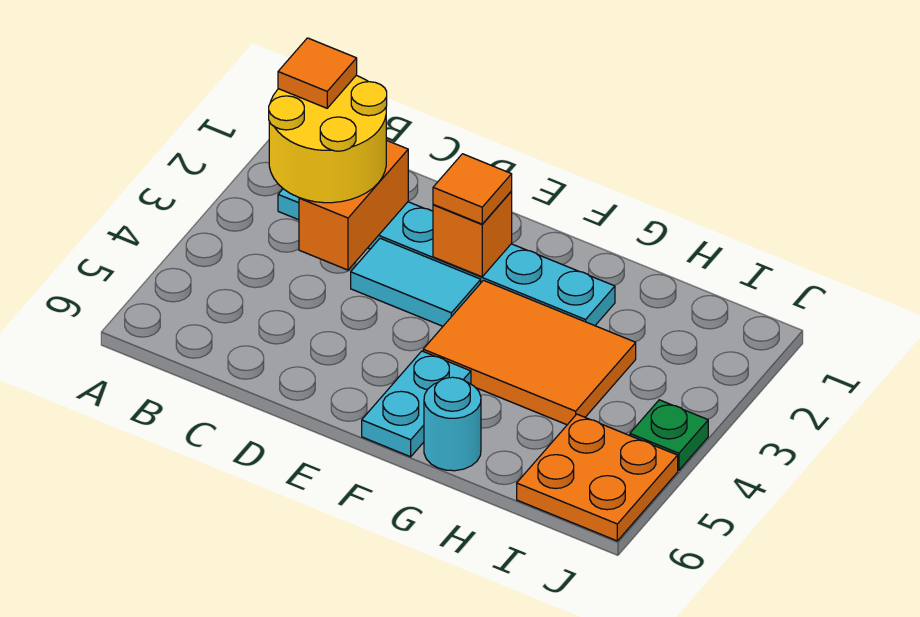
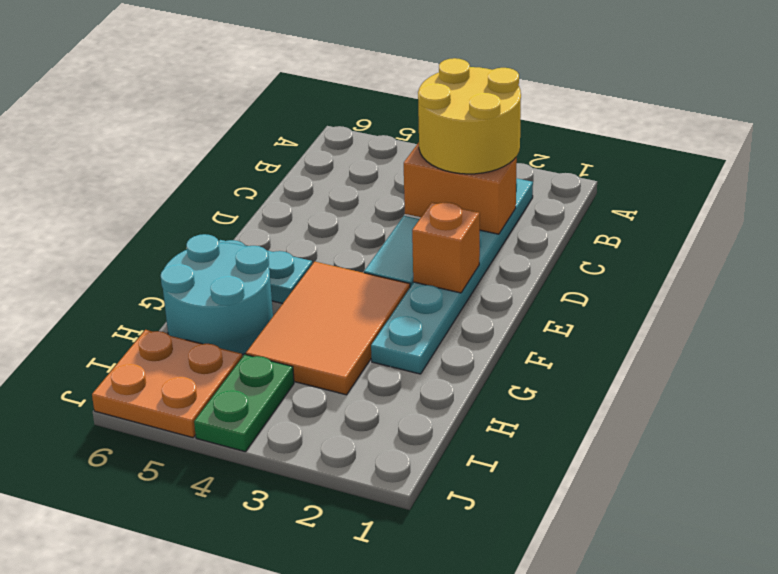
orange 1x1 tile [278,38,357,108] -> none
orange 1x1 tile [433,154,512,224] -> none
cyan 1x1 round brick [424,377,481,471] -> cyan 2x2 round brick [161,234,273,355]
green 1x1 plate [630,400,708,470] -> green 1x2 plate [194,355,294,452]

